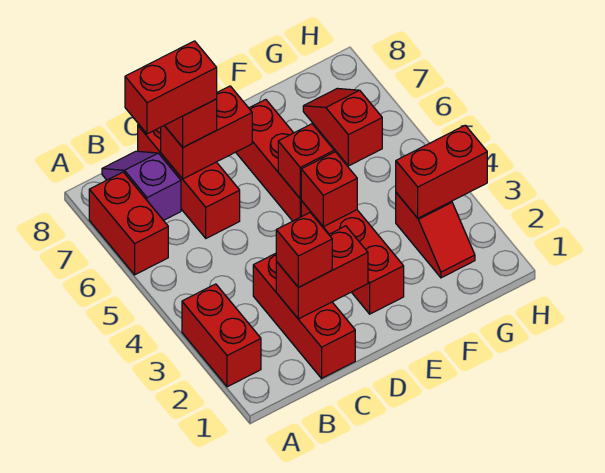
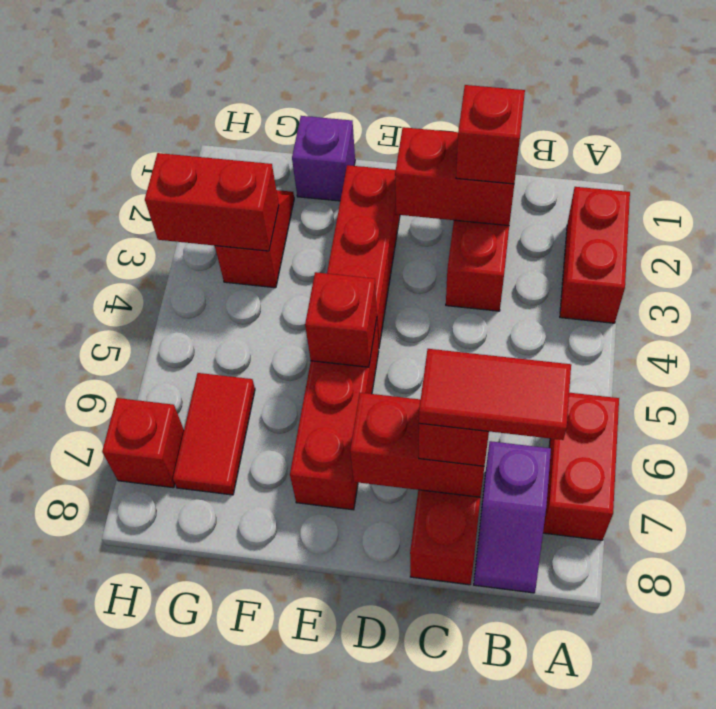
red 1x2 brick [125,41,217,134] -> red 1x2 tile [419,349,571,440]
red 1x1 brick [301,152,357,227] -> red 1x1 brick moved to [102,398,184,488]
none -> purple 1x1 brick [292,116,355,201]
red 1x2 slope [303,88,382,166] -> red 1x2 tile [173,373,255,495]

